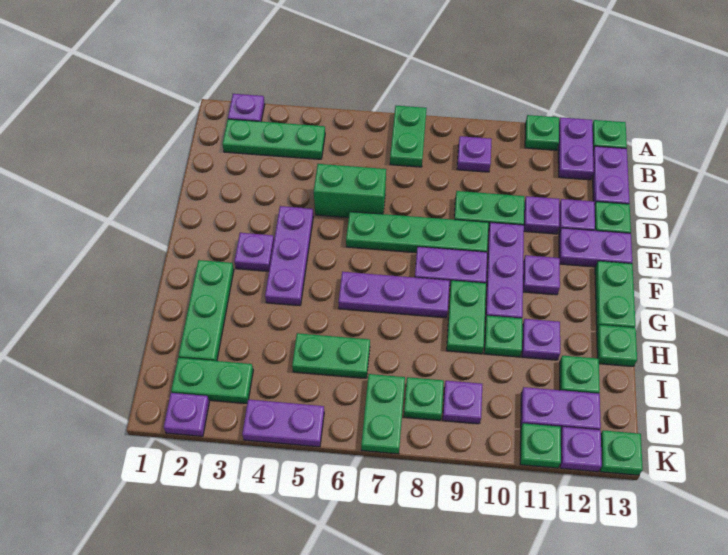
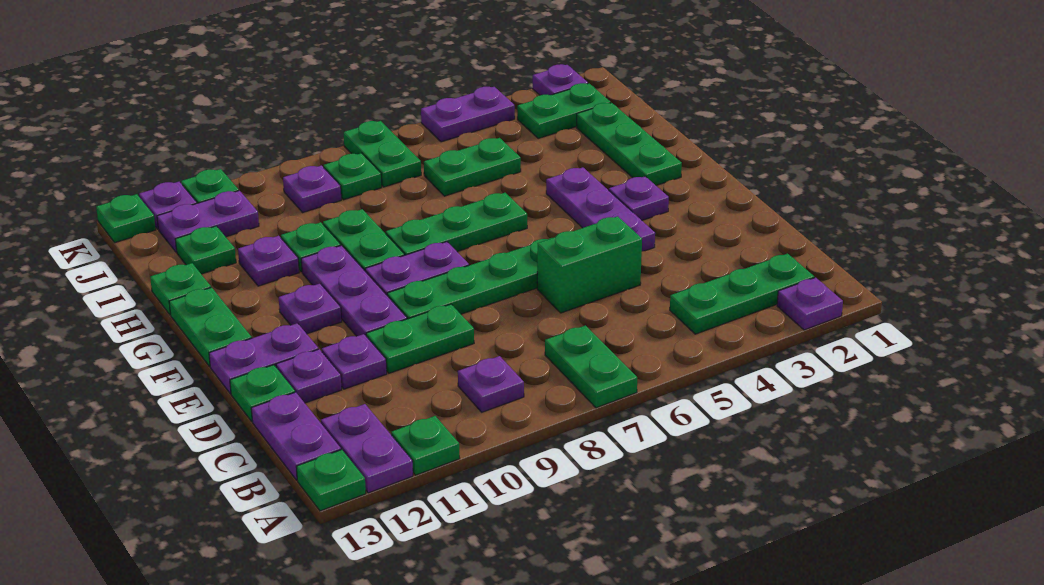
purple 1x3 plate [338,272,450,318] -> green 1x3 plate [386,193,527,255]

